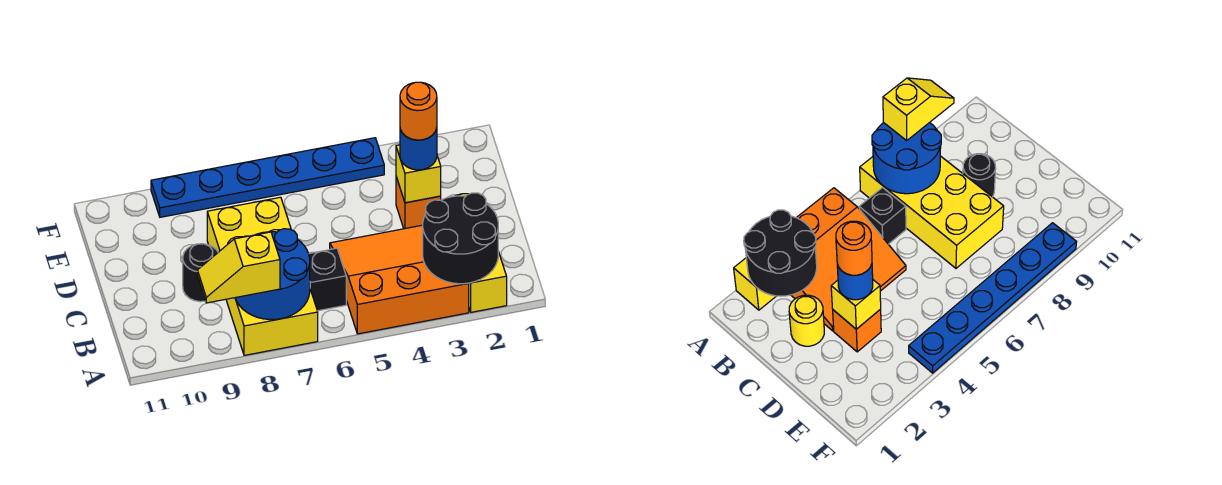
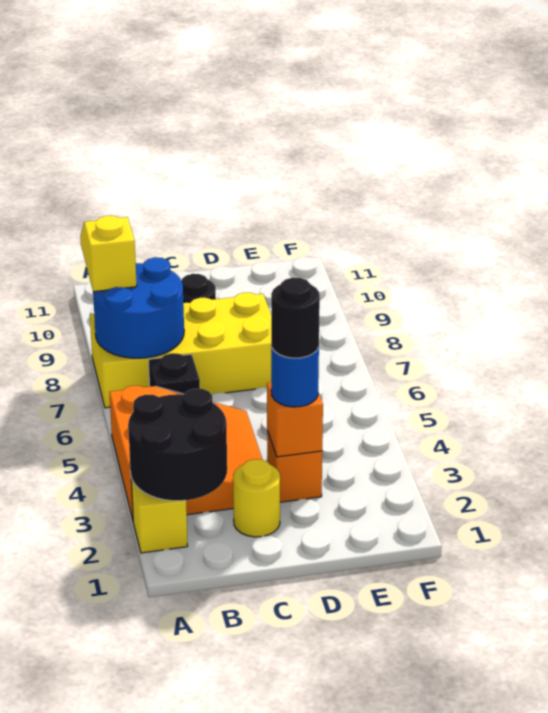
yellow 1x1 brick [396,145,441,203] -> orange 1x1 brick [267,382,323,457]
orange 1x1 round brick [400,82,437,140] -> black 1x1 round brick [271,278,320,358]
blue 1x6 plate [151,138,384,217] -> none

